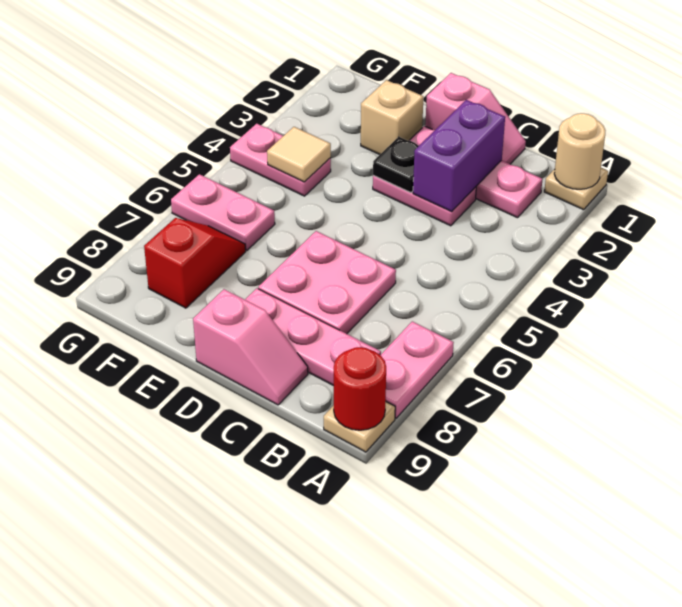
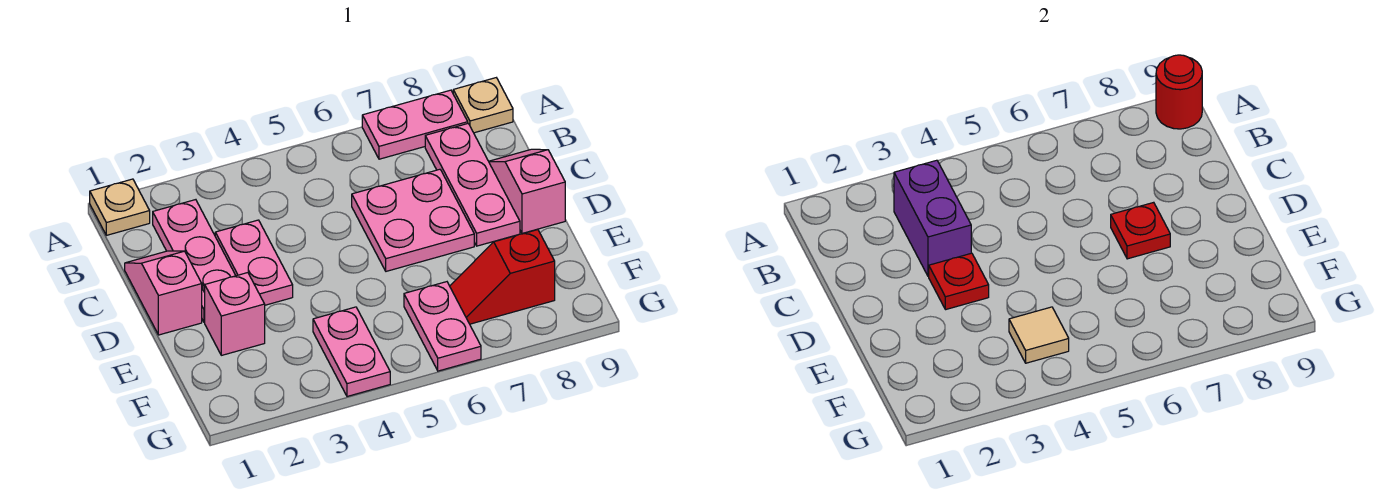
tan 1x1 round brick [554,113,606,189] -> none
purple 1x2 brick [413,100,505,211] -> purple 1x2 brick turned to [894,160,971,276]
black 1x1 plate [373,137,418,193] -> red 1x1 plate [929,253,989,310]
none -> red 1x1 plate [1111,202,1170,259]
tan 1x1 brick [361,80,423,155] -> pink 1x1 brick [205,273,265,355]

